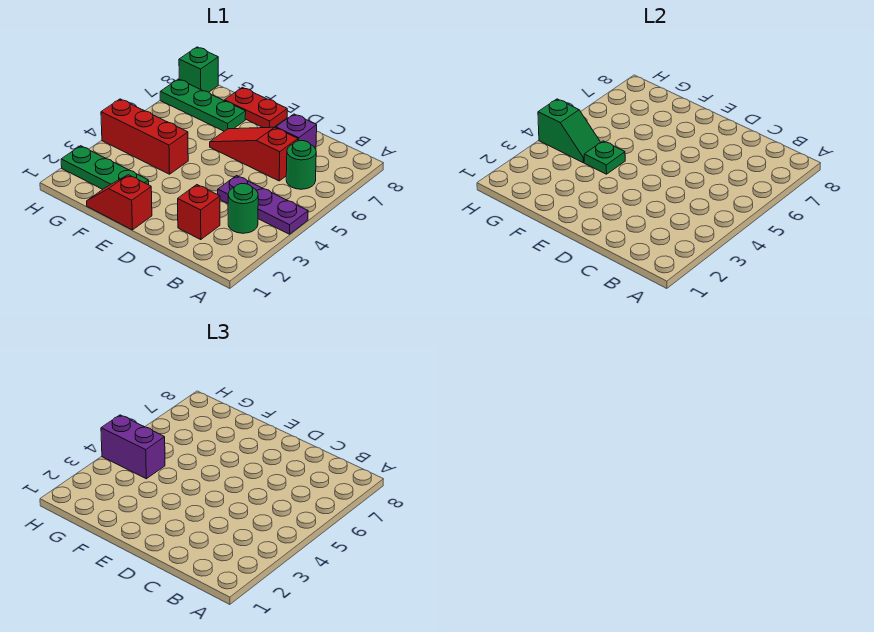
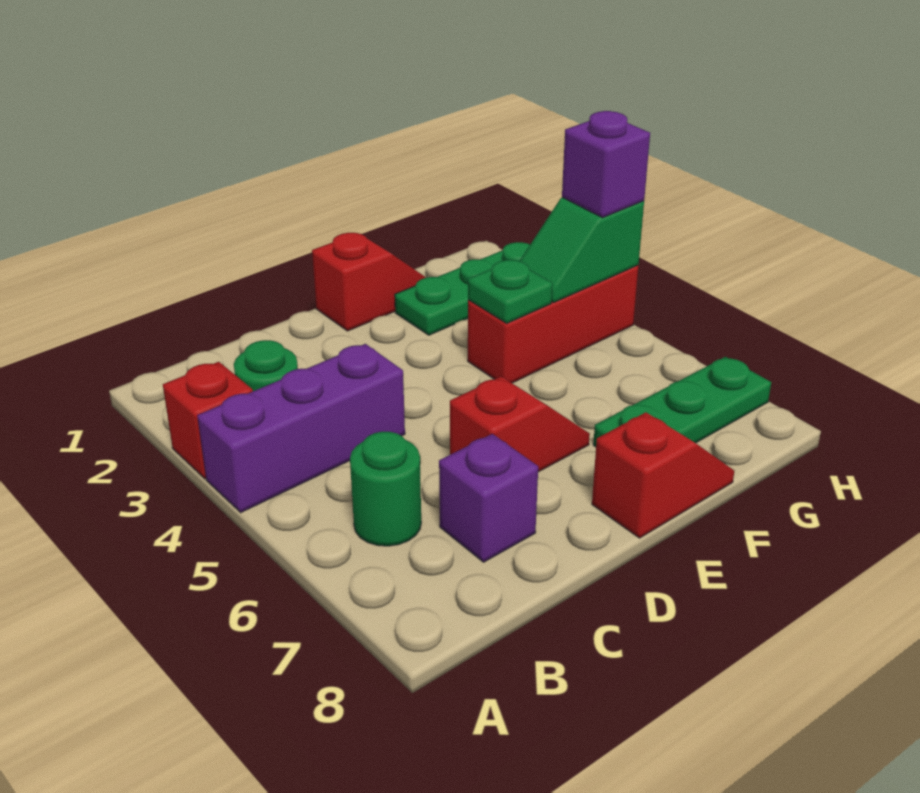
purple 1x3 plate [218,176,308,234] -> purple 1x3 brick [197,344,405,512]
red 1x1 brick [178,185,220,240] -> red 1x1 brick moved to [163,362,253,479]
red 1x3 slope [210,127,298,181] -> red 1x2 slope [450,377,590,472]
red 1x2 plate [225,87,287,128] -> red 1x2 slope [592,412,734,538]
purple 1x2 brick [101,415,165,479] -> purple 1x1 brick [562,111,650,217]
green 1x1 brick [179,47,218,92] -> none

